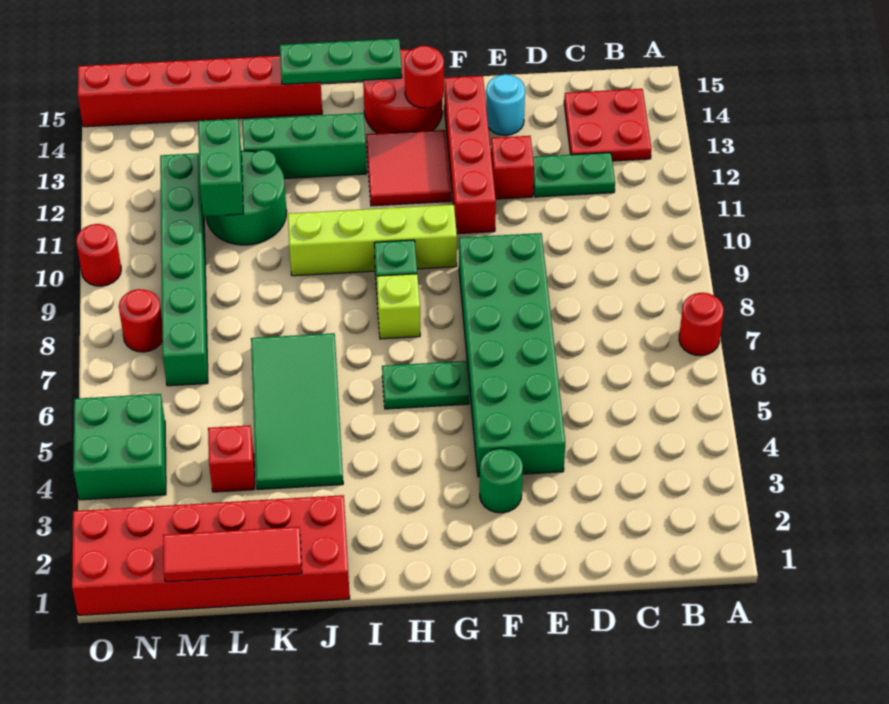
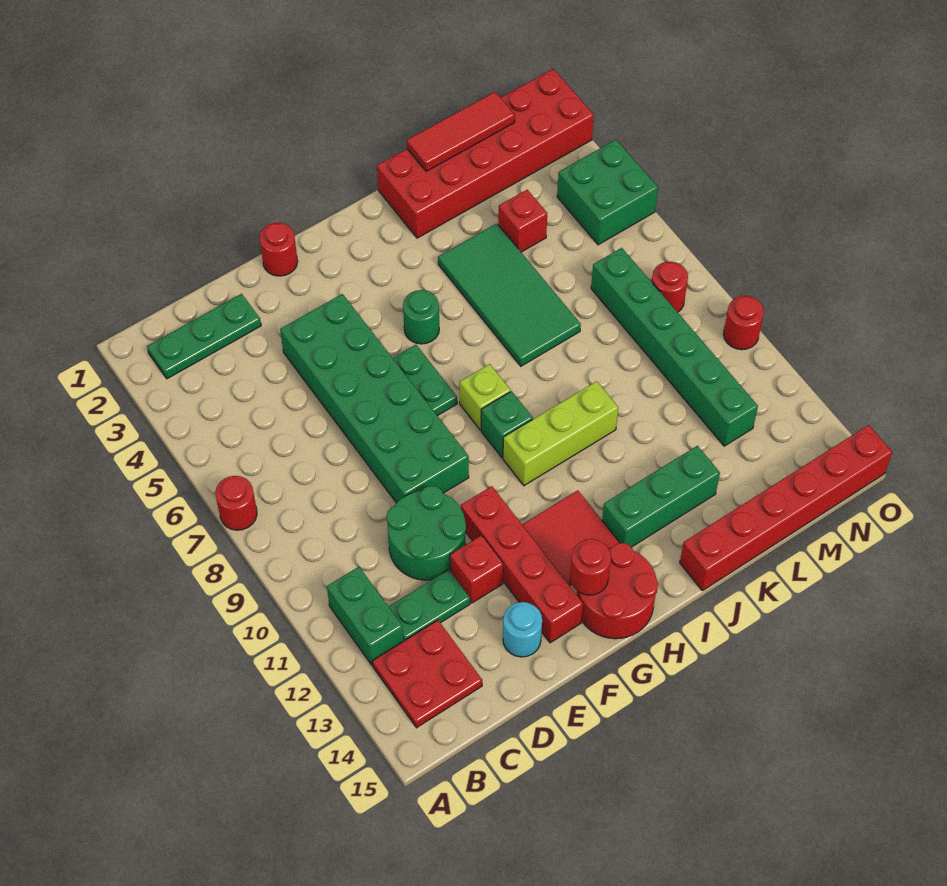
none -> red 1x1 round brick [259,223,298,276]
green 1x1 round brick [480,448,523,513] -> green 1x1 round brick moved to [403,290,439,344]
green 1x2 plate [382,361,469,409] -> green 1x2 plate turned to [393,345,457,416]
lime 1x4 brick [288,205,457,276] -> lime 1x3 brick [503,381,618,486]
green 1x3 plate [280,39,402,84] -> green 1x3 plate moved to [147,294,261,379]
green 2x2 round brick [206,150,287,245] -> green 2x2 round brick moved to [387,486,466,580]
green 1x2 brick [198,119,243,216] -> green 1x2 brick moved to [327,567,404,665]

